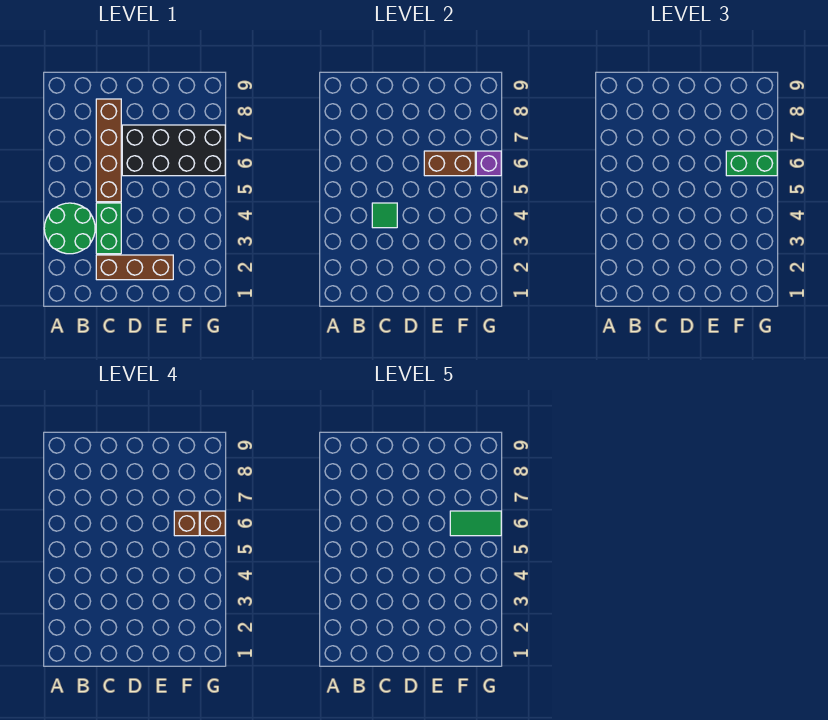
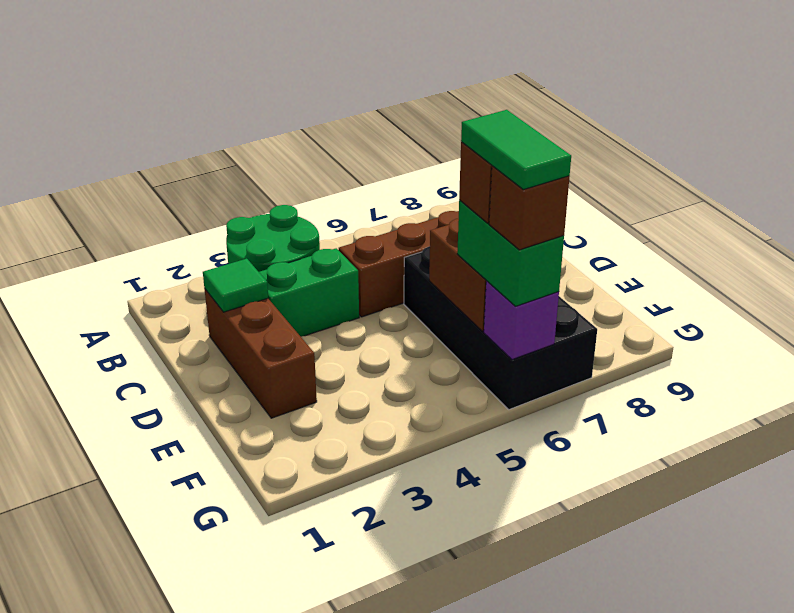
green 1x1 tile [372,203,397,228] -> green 1x1 tile moved to [203,259,268,312]

